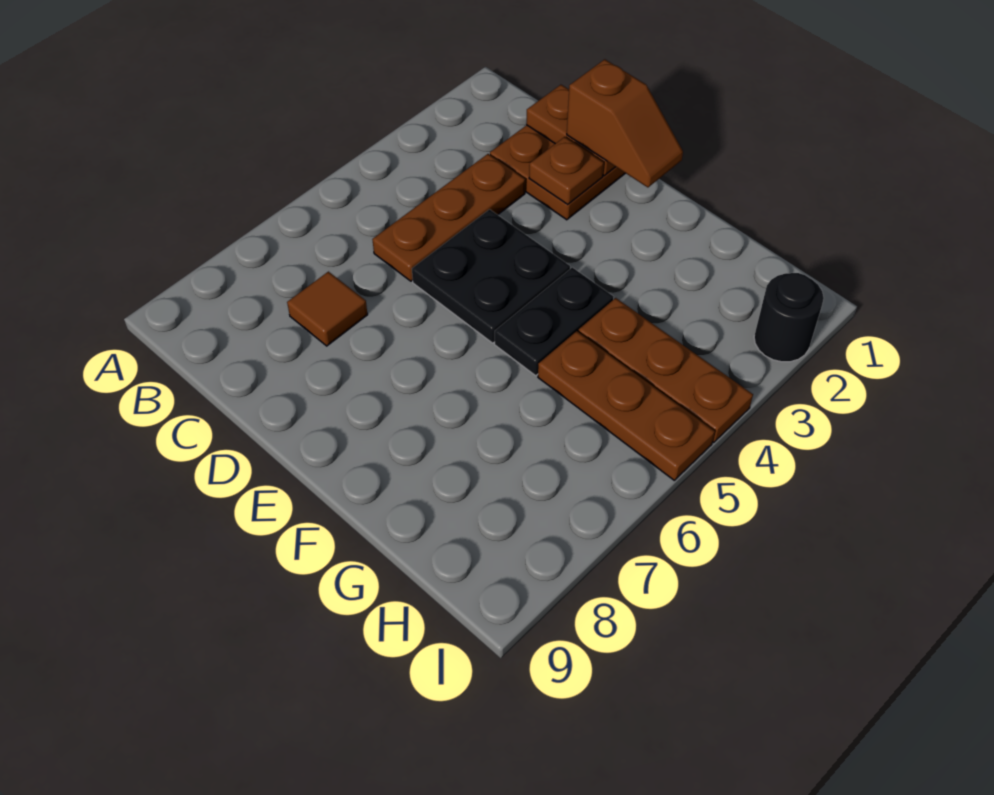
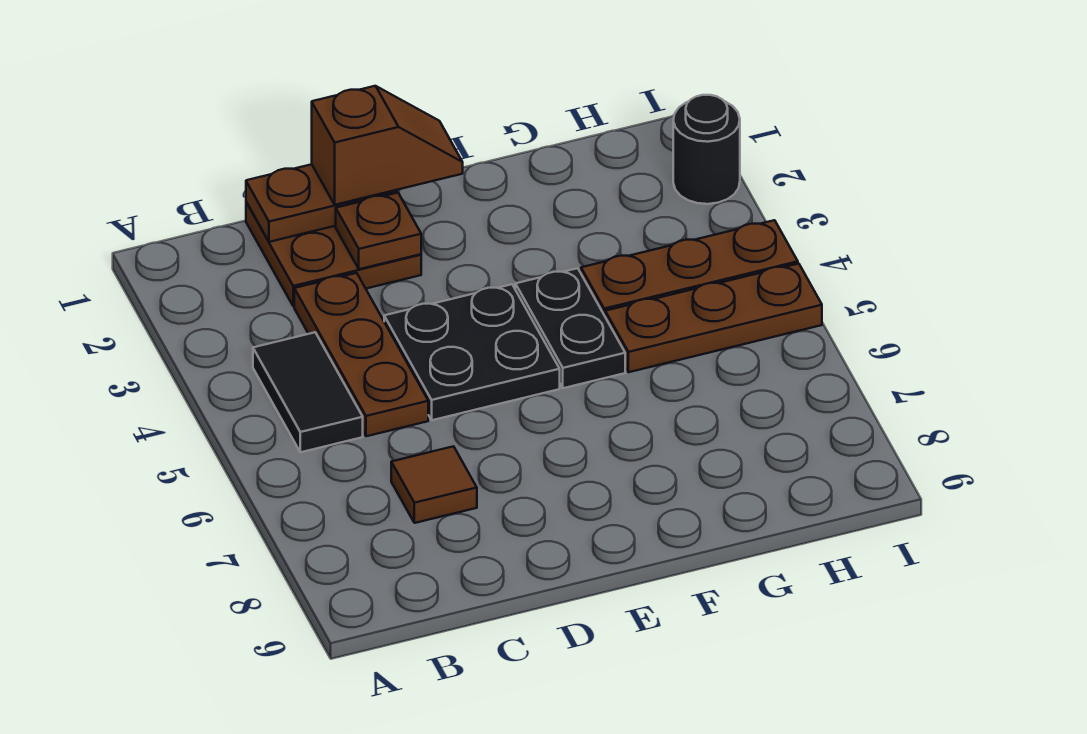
none -> black 1x2 tile [253,332,363,452]

